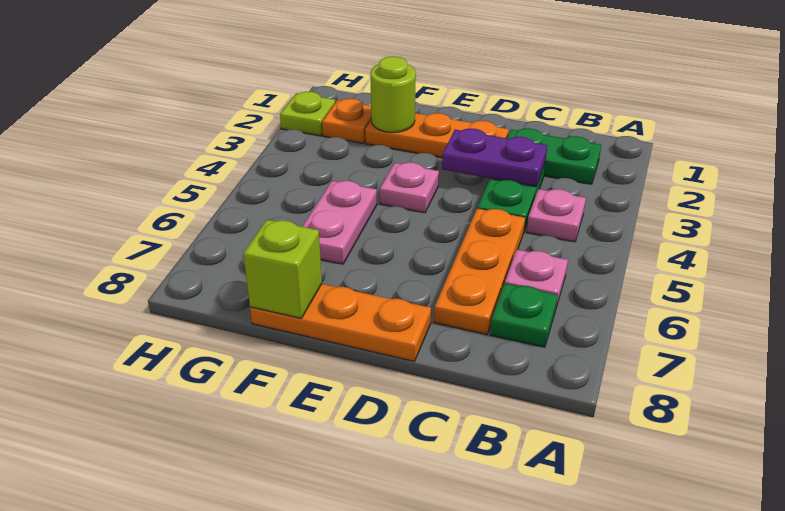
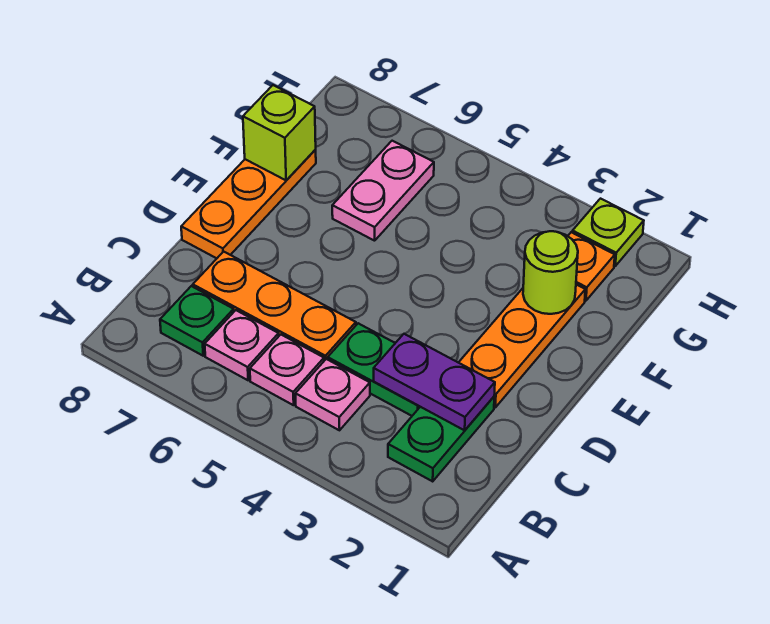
purple 1x2 plate [442,128,547,187] -> purple 1x2 plate turned to [374,334,495,430]
pink 1x1 plate [380,162,439,213] -> pink 1x1 plate moved to [250,335,324,405]
pink 1x2 plate [302,181,377,264] -> pink 1x2 plate turned to [332,141,434,241]

